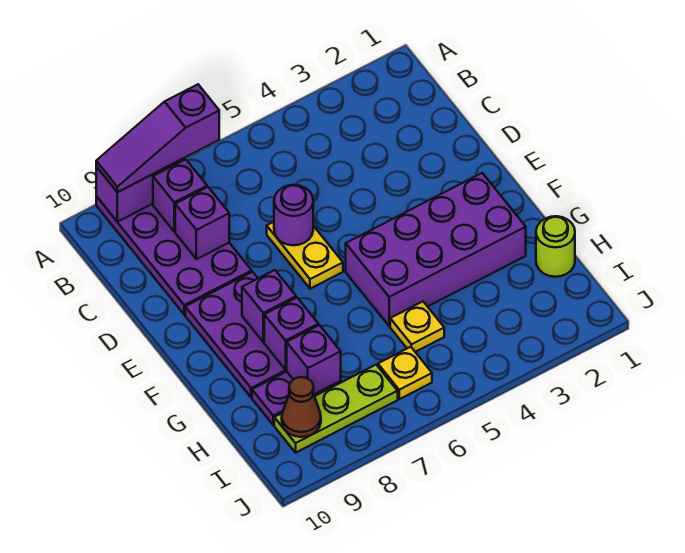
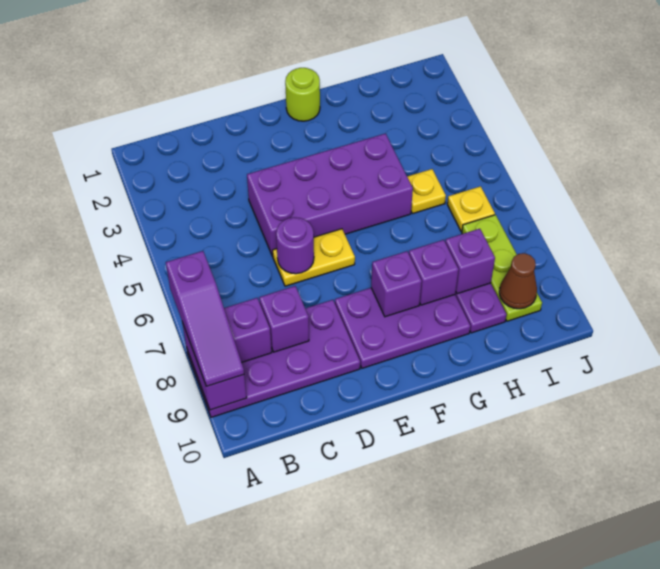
purple 2x4 brick [346,173,526,326] -> purple 2x4 brick turned to [247,133,413,256]
lime 1x1 round brick [536,216,575,277] -> lime 1x1 round brick moved to [285,68,320,121]

